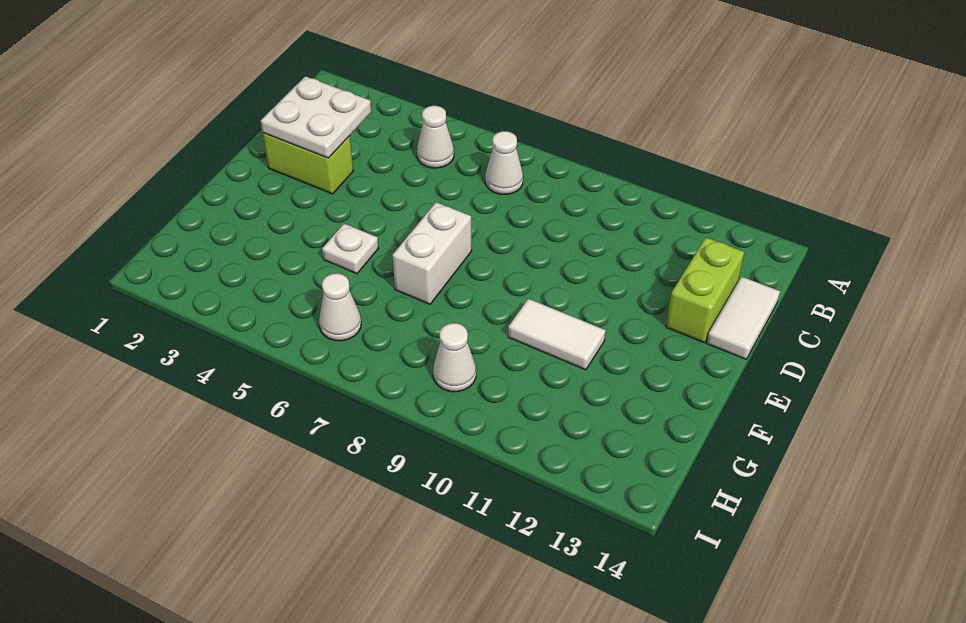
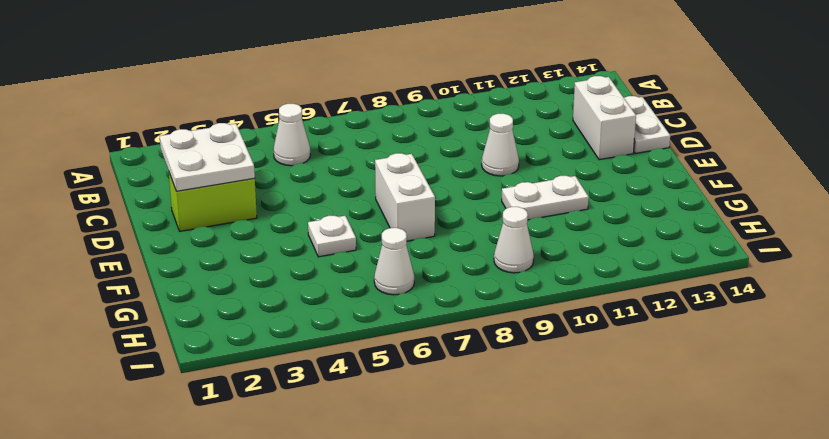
white 1x1 cone [485,131,523,194] -> white 1x1 cone moved to [482,114,519,176]
lime 1x2 brick [666,238,744,343] -> white 1x2 brick [573,76,636,160]
white 1x2 tile [707,277,780,359] -> white 1x2 plate [624,96,670,154]
white 1x2 tile [508,299,606,370] -> white 1x2 plate [502,176,589,220]

